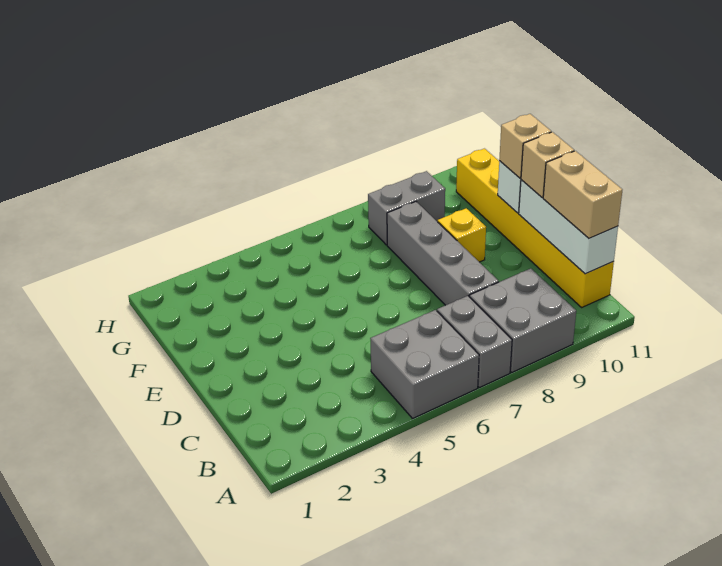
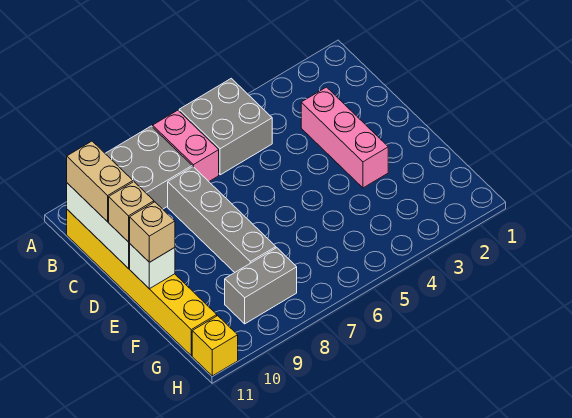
grey 1x2 brick [437,296,512,388] -> pink 1x2 brick [153,110,219,181]
none -> pink 1x3 brick [301,87,388,188]
yellow 1x1 brick [438,208,486,262] -> yellow 1x1 brick moved to [192,316,238,376]

